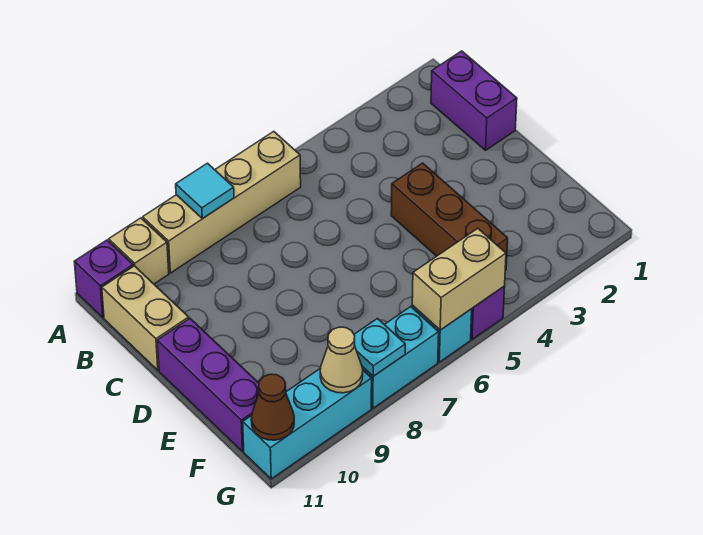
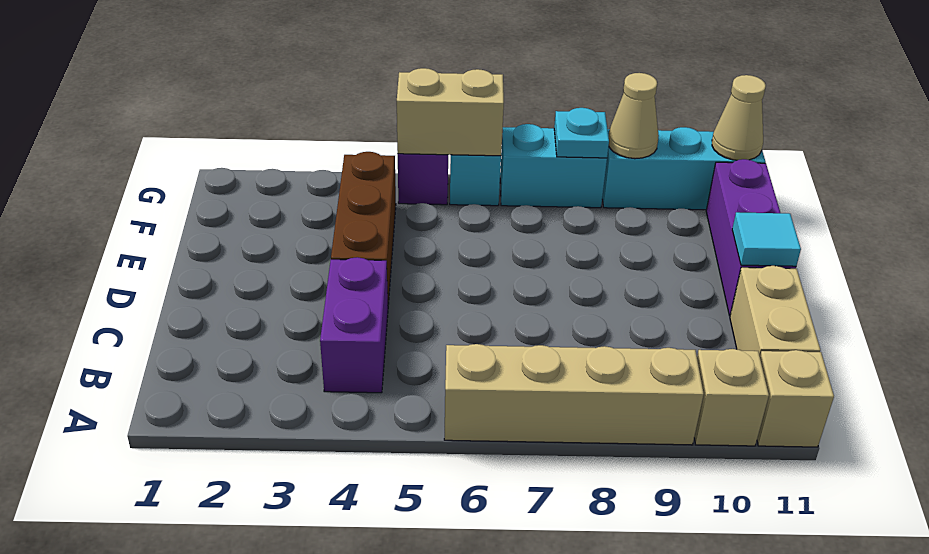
cyan 1x1 tile [176,163,234,219] -> cyan 1x1 tile moved to [732,212,801,266]
purple 1x1 brick [74,240,133,318] -> tan 1x1 brick [757,350,834,447]
purple 1x2 brick [431,51,517,150] -> purple 1x2 brick moved to [320,257,388,393]
brown 1x1 cone [251,374,294,440] -> tan 1x1 cone [712,75,766,160]

